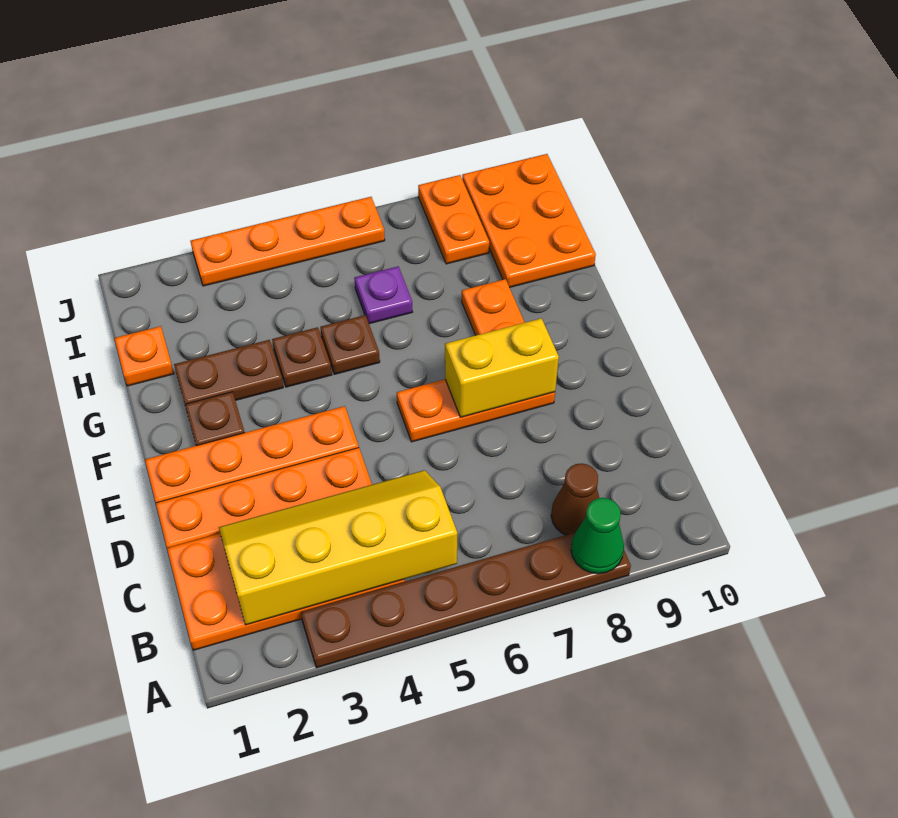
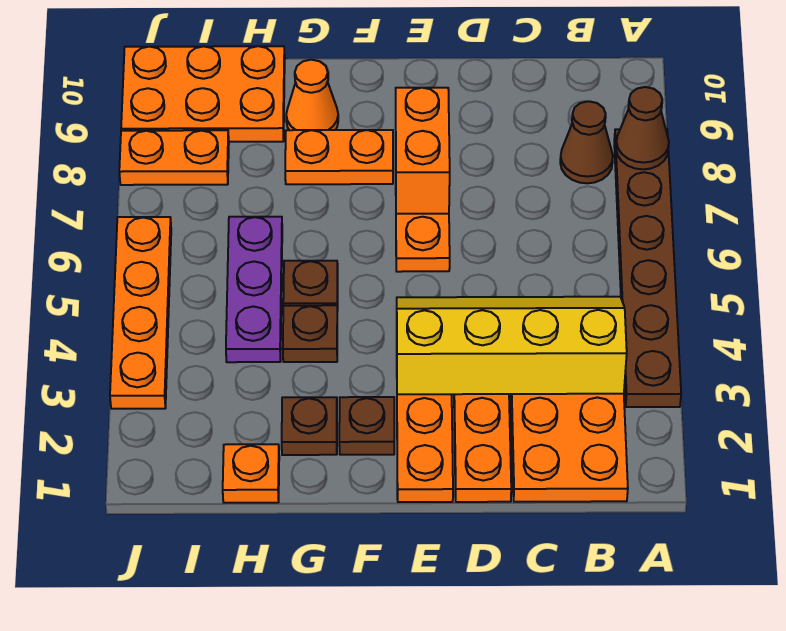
green 1x1 cone [571,498,624,574] -> brown 1x1 cone [616,87,669,169]
yellow 2x4 slope [219,470,457,625] -> yellow 2x4 slope turned to [397,297,627,394]
yellow 1x2 brick [445,318,559,417] -> orange 1x2 brick [396,88,450,214]
brown 1x2 plate [174,340,283,404] -> brown 1x1 plate [282,397,337,455]
none -> orange 1x1 cone [286,60,338,130]
purple 1x1 plate [354,266,413,324] -> purple 1x3 plate [226,217,282,362]

